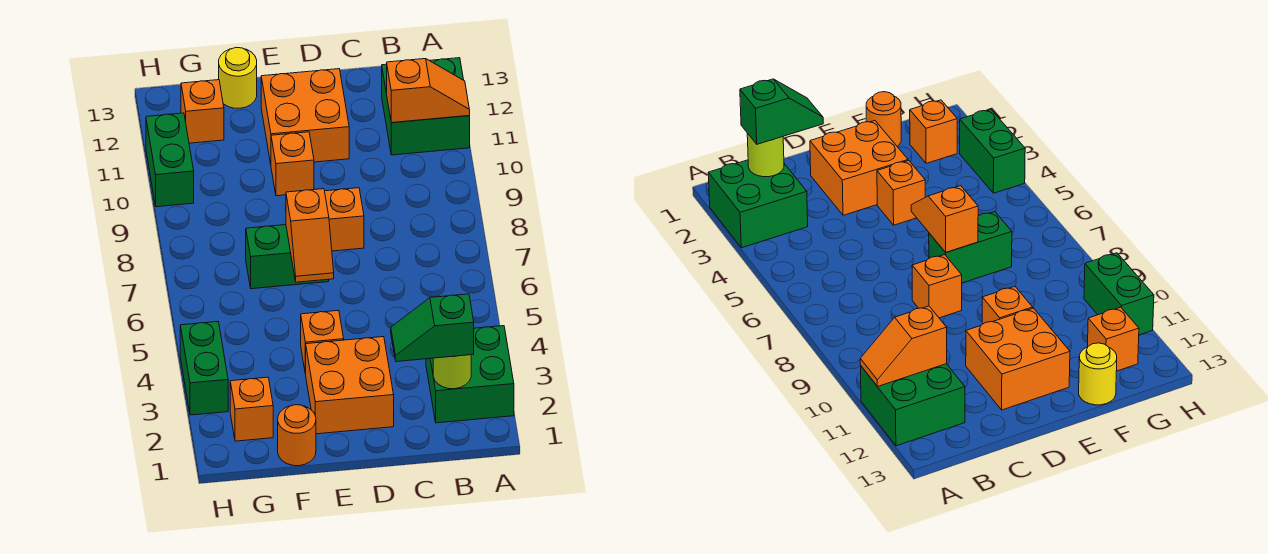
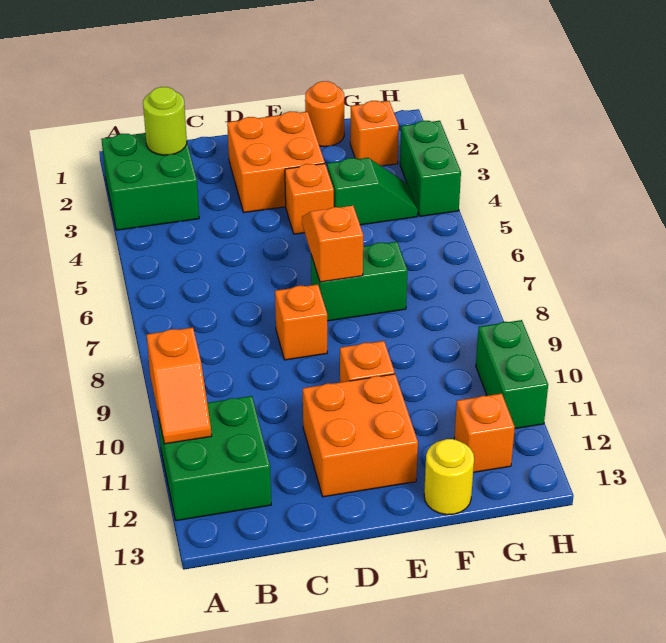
orange 1x2 slope [387,59,470,123] -> orange 1x2 slope turned to [147,327,212,444]
green 1x2 slope [391,294,474,362] -> green 1x2 slope moved to [327,158,418,225]

